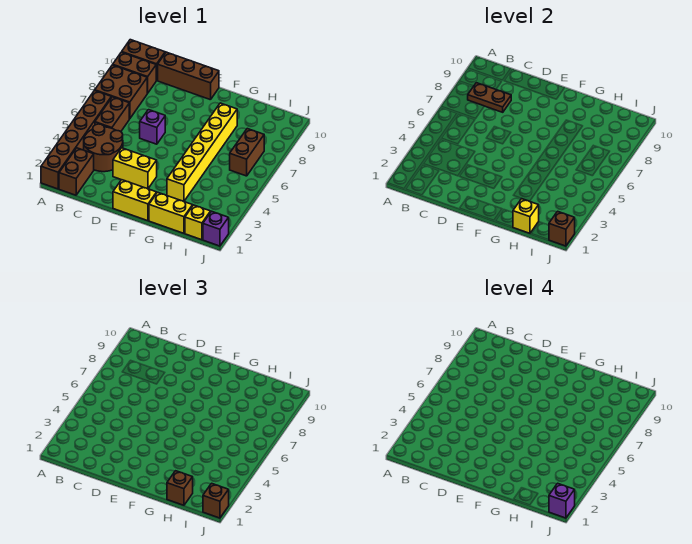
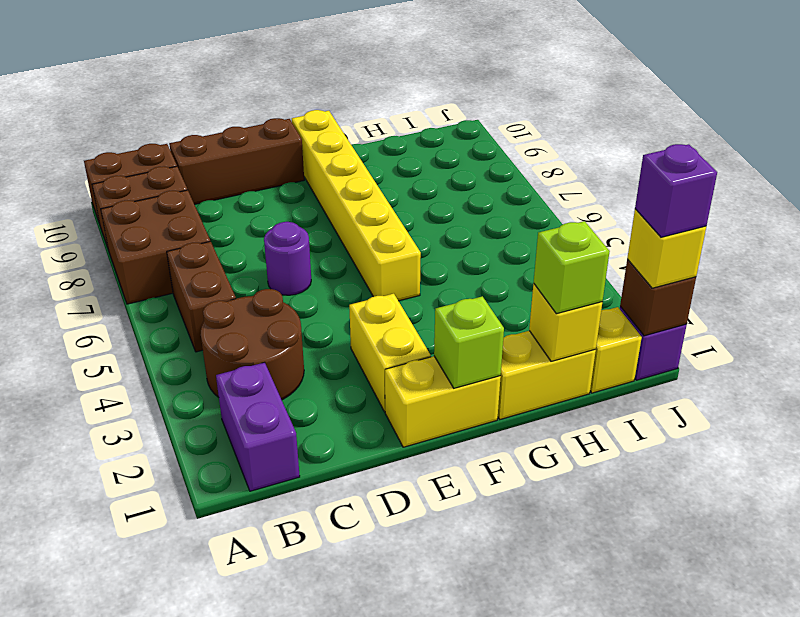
brown 1x6 brick [41,90,111,189] -> none
brown 1x2 brick [59,148,94,195] -> purple 1x2 brick [216,362,300,491]
brown 1x2 plate [468,83,511,112] -> none
yellow 1x2 brick [113,148,157,189] -> yellow 1x2 brick turned to [349,294,431,412]
purple 1x1 brick [140,110,165,144] -> purple 1x1 round brick [264,222,311,295]
none -> lime 1x1 brick [434,296,504,388]
yellow 1x6 brick [167,103,237,202] -> yellow 1x6 brick moved to [292,110,421,301]
brown 1x1 brick [167,471,193,505] -> lime 1x1 brick [534,221,610,314]
brown 1x2 brick [230,129,264,176] -> none
brown 1x1 brick [203,483,229,518] -> yellow 1x1 brick [627,209,706,288]

